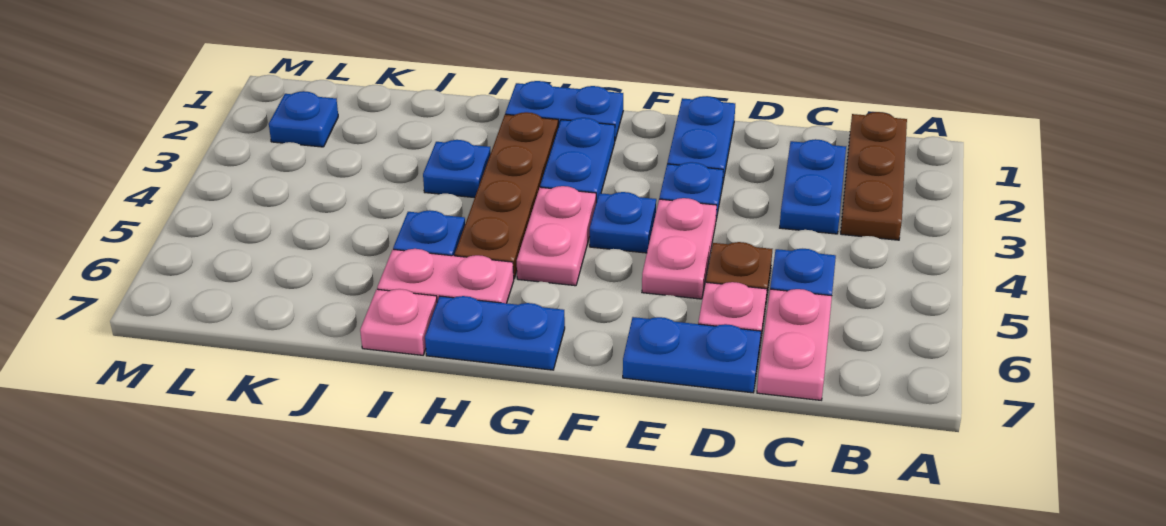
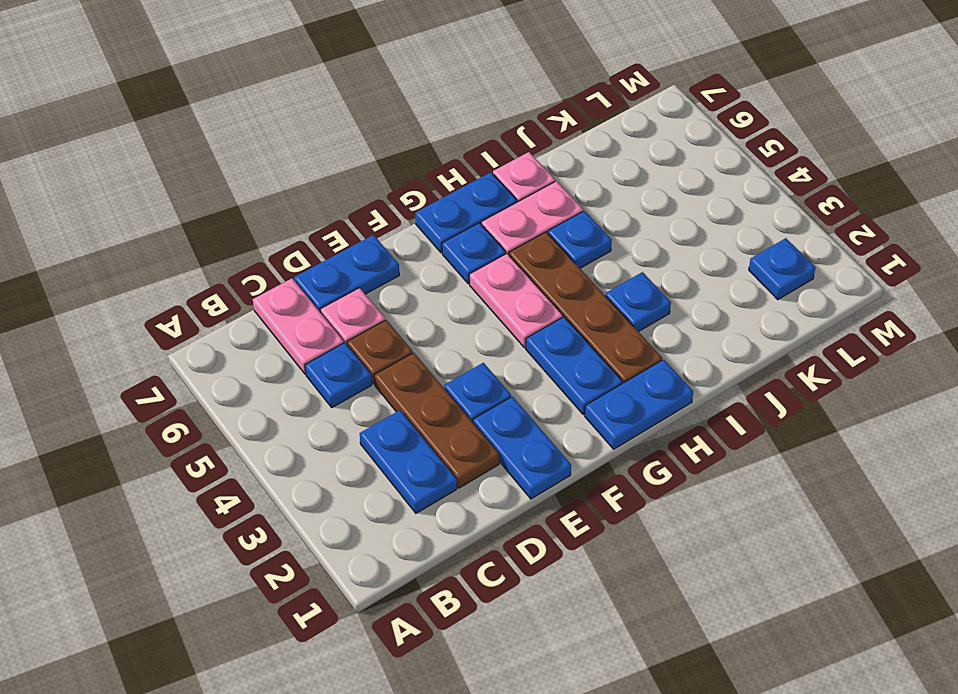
brown 1x3 plate [841,112,907,240] -> brown 1x3 plate moved to [374,353,499,488]
pink 1x2 plate [642,198,717,299] -> none
blue 1x1 plate [590,192,656,253] -> blue 1x1 plate moved to [442,223,506,284]

